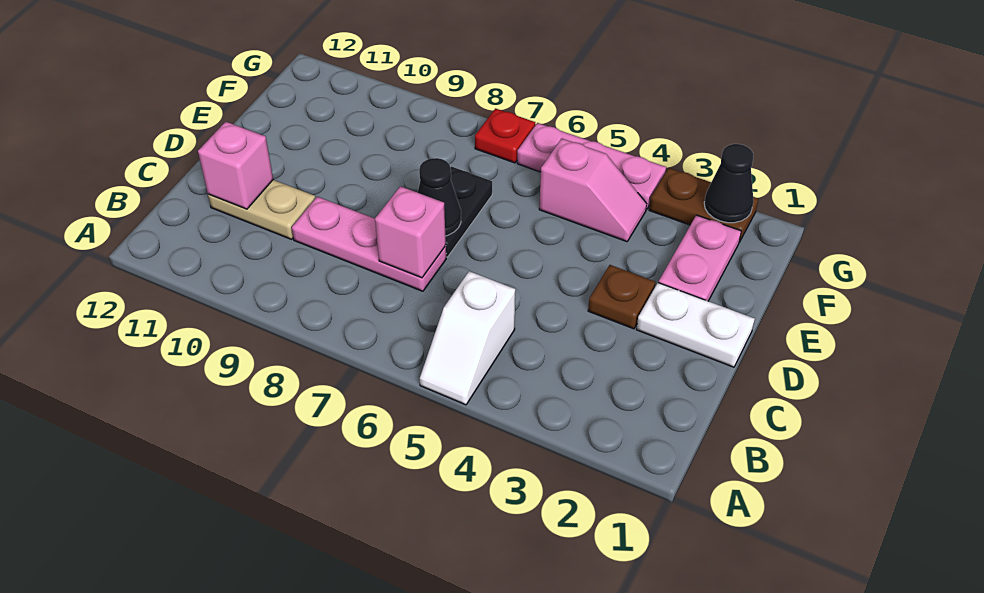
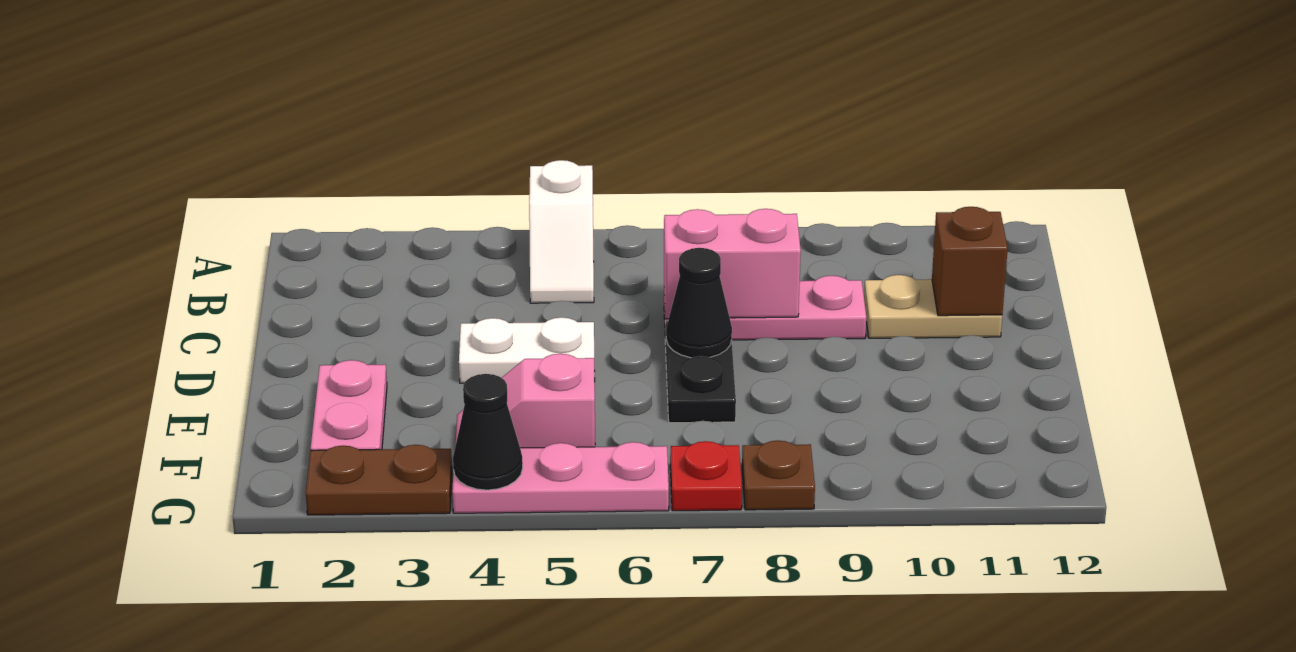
white 1x2 slope [420,271,515,405] -> white 1x2 slope turned to [529,160,594,303]
pink 1x1 brick [375,186,446,278] -> pink 1x2 brick [664,209,801,319]
pink 1x1 brick [198,122,273,209] -> brown 1x1 brick [932,207,1008,316]
white 1x2 plate [637,283,755,367] -> white 1x2 plate moved to [459,317,595,383]
brown 1x1 plate [588,265,655,329] -> brown 1x1 plate moved to [742,440,815,510]
black 1x1 cone [704,144,754,223] -> black 1x1 cone moved to [453,374,523,490]

